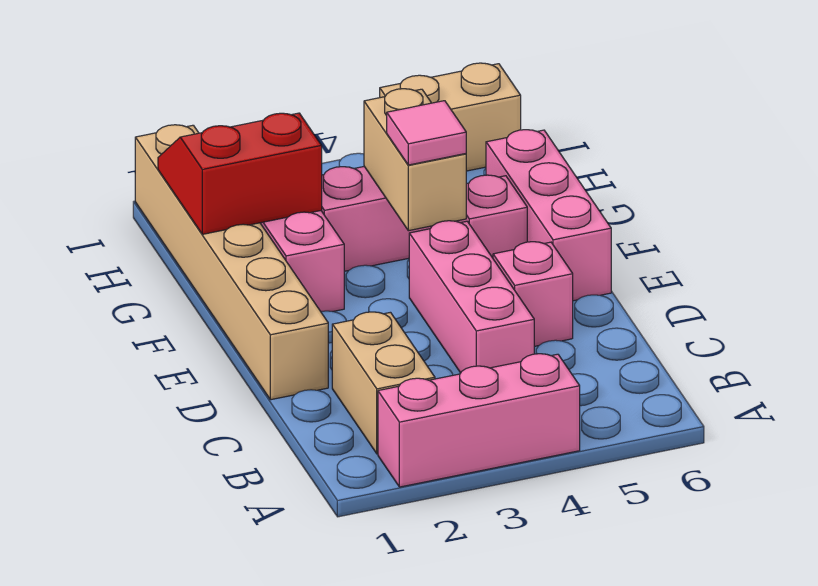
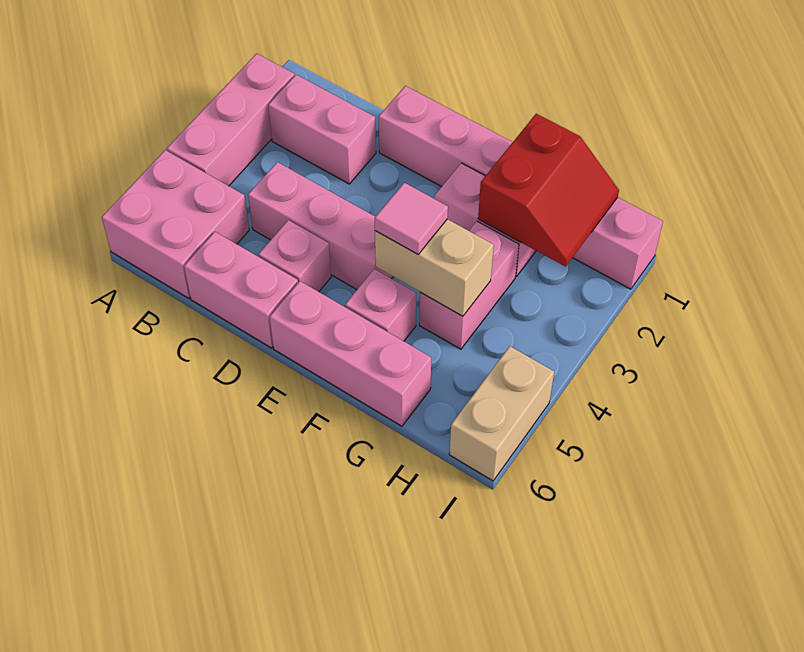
none -> pink 2x2 brick [102,150,249,298]
tan 1x2 brick [332,312,435,454] -> pink 1x2 brick [268,75,376,184]
none -> pink 1x2 brick [184,232,298,348]
tan 1x6 brick [135,125,328,400] -> pink 1x6 brick [379,86,663,289]

